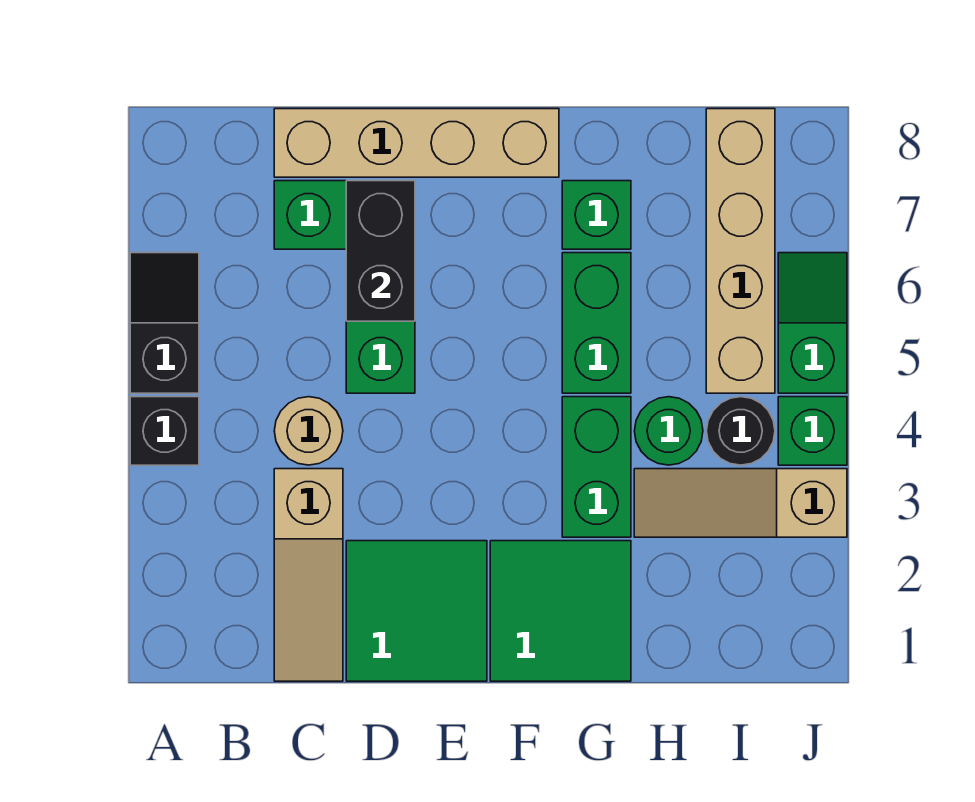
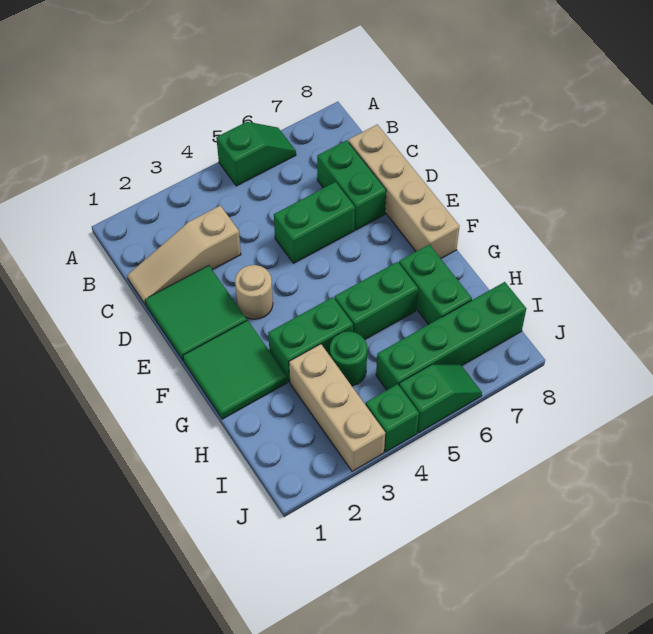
black 1x1 brick [130,397,199,465] -> none
black 1x2 slope [130,253,199,393] -> green 1x2 slope [216,122,296,186]
tan 1x1 round brick [274,397,343,465] -> tan 1x1 round brick moved to [235,265,273,319]
black 1x2 brick [346,181,415,321] -> none
green 1x1 brick [562,181,631,249] -> green 1x2 brick [399,244,472,325]
tan 1x3 slope [634,469,847,537] -> tan 1x3 brick [289,344,385,471]
black 1x1 round brick [707,397,775,465] -> none
tan 1x4 brick [706,109,775,393] -> green 1x4 brick [376,282,526,390]

